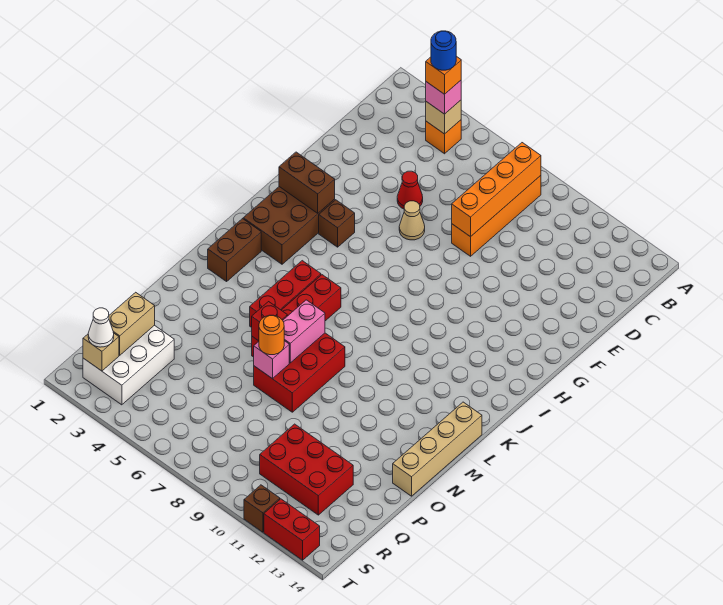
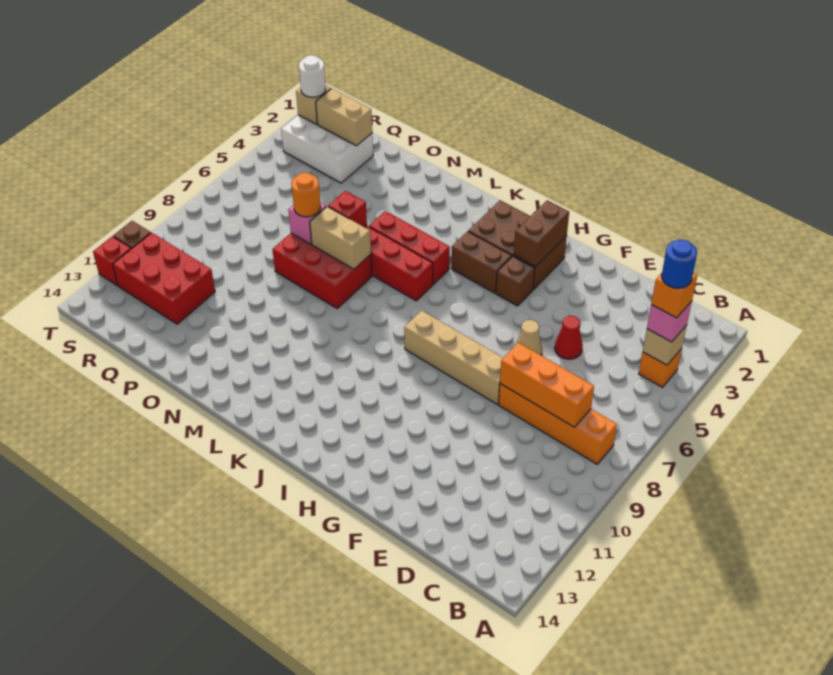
orange 1x4 brick [452,143,541,237] -> orange 1x3 brick [500,343,594,427]
brown 1x2 brick [208,219,261,281] -> brown 1x2 brick moved to [451,231,512,293]
tan 1x4 brick [393,402,482,496] -> tan 1x4 brick moved to [404,310,503,404]
pink 1x2 brick [283,300,325,363] -> tan 1x2 brick [310,207,371,269]
red 2x3 brick [260,424,353,515] -> red 2x3 brick turned to [113,233,215,324]
white 1x1 cone [88,308,114,347] -> white 1x1 round brick [299,55,326,97]
red 1x2 brick [264,499,320,560] -> red 1x1 brick [93,236,131,286]

